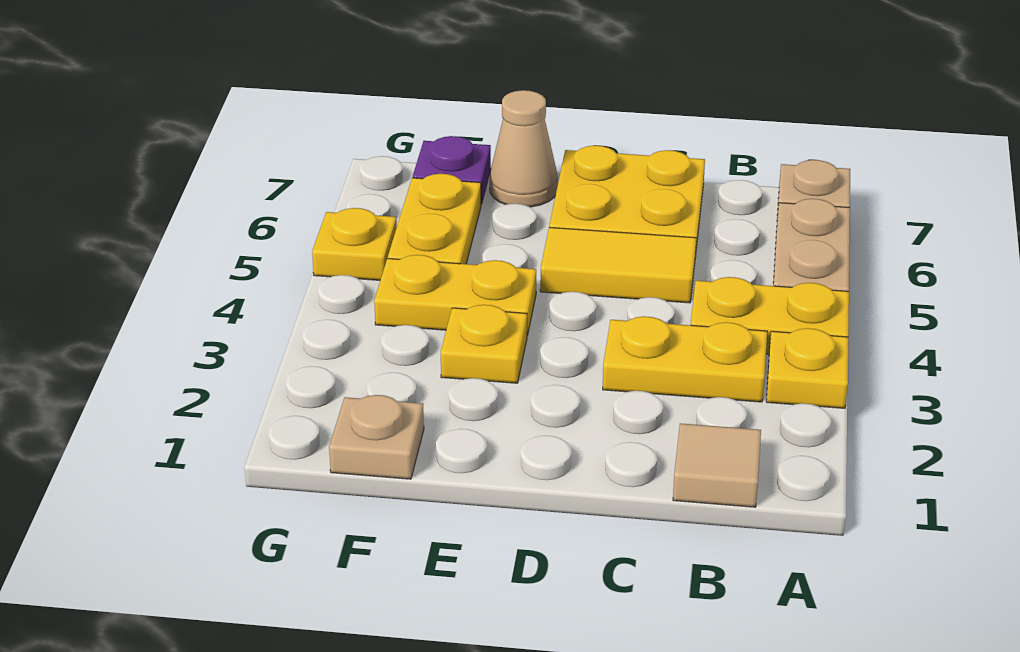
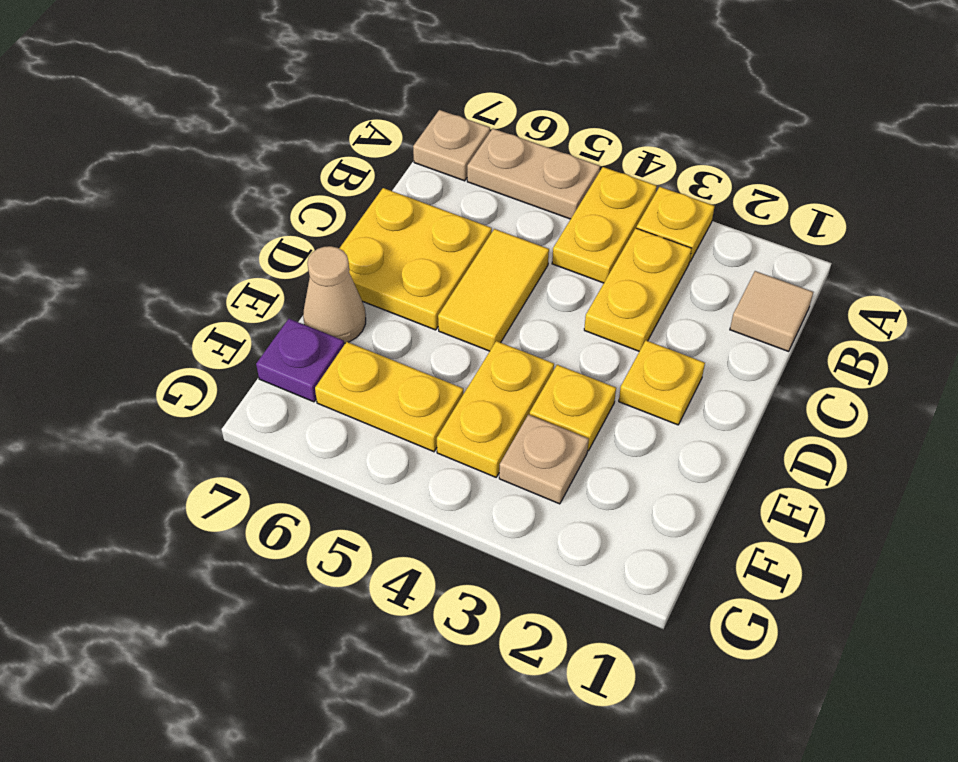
tan 1x1 plate [329,395,424,479] -> tan 1x1 plate moved to [499,415,589,504]
yellow 1x1 plate [312,208,397,280] -> yellow 1x1 plate moved to [619,340,705,425]

